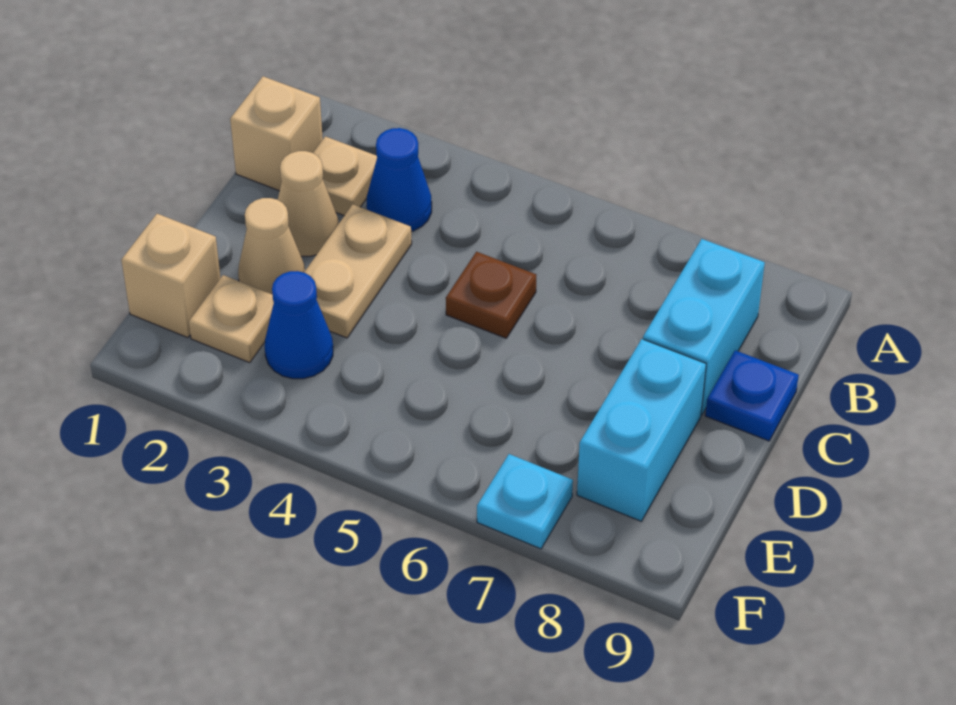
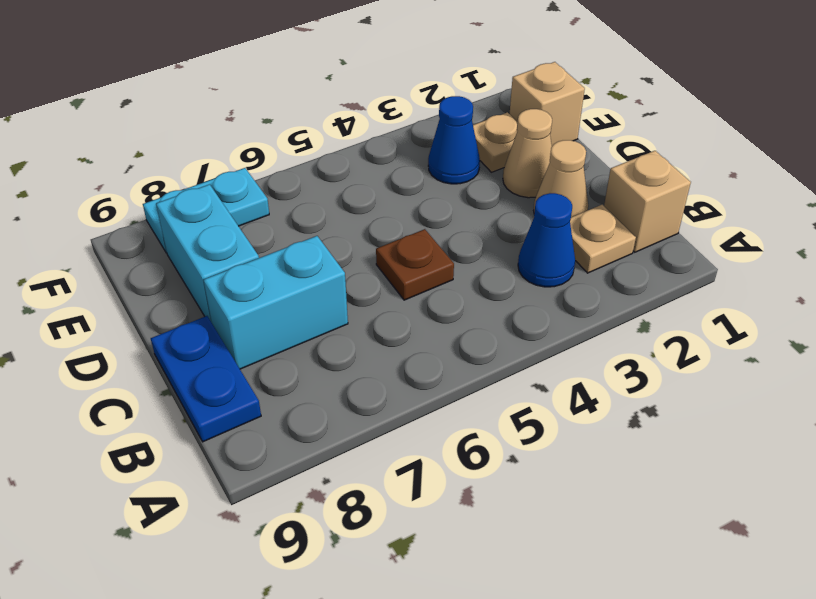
cyan 1x2 brick [643,239,765,415] -> cyan 1x2 brick turned to [203,236,348,369]
tan 1x2 plate [304,205,412,338] -> none
blue 1x1 plate [705,350,799,441] -> blue 1x2 plate [151,316,261,442]
cyan 1x1 plate [477,454,573,549] -> cyan 1x2 plate [143,168,269,253]

